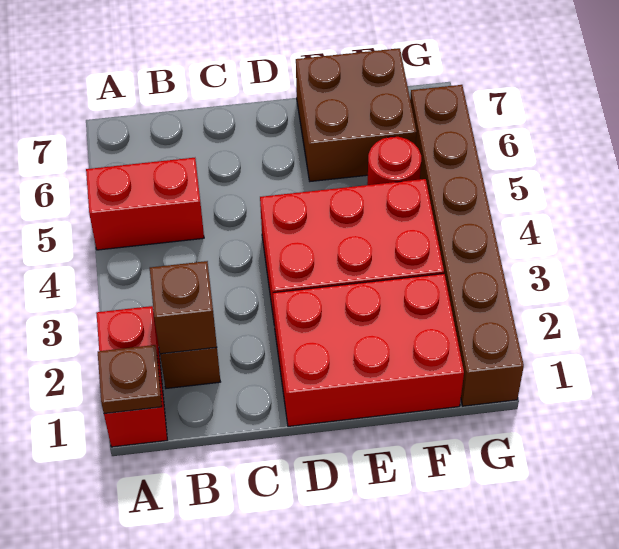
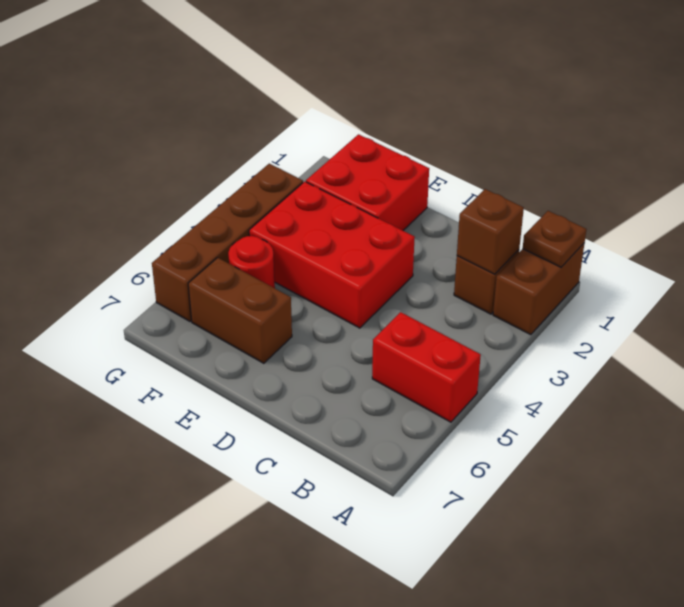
red 1x2 brick [96,306,167,447] -> brown 1x2 brick [493,243,585,335]
red 2x3 brick [273,274,464,426] -> red 2x2 brick [306,134,429,230]
brown 2x2 brick [296,48,417,181] -> brown 1x2 brick [188,258,292,363]
brown 1x6 brick [410,85,524,406] -> brown 1x4 brick [152,164,303,321]

